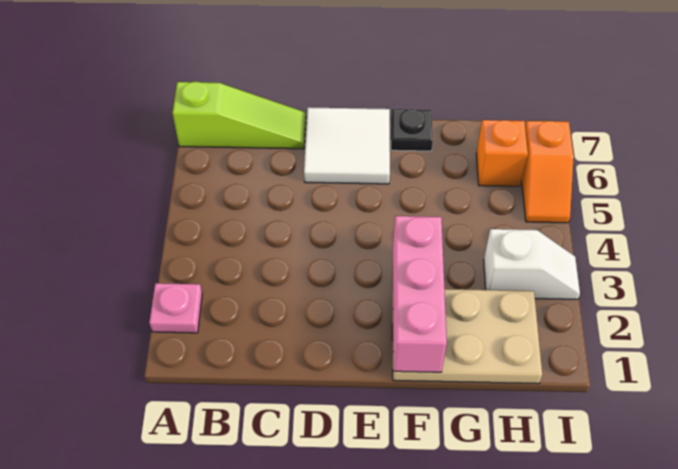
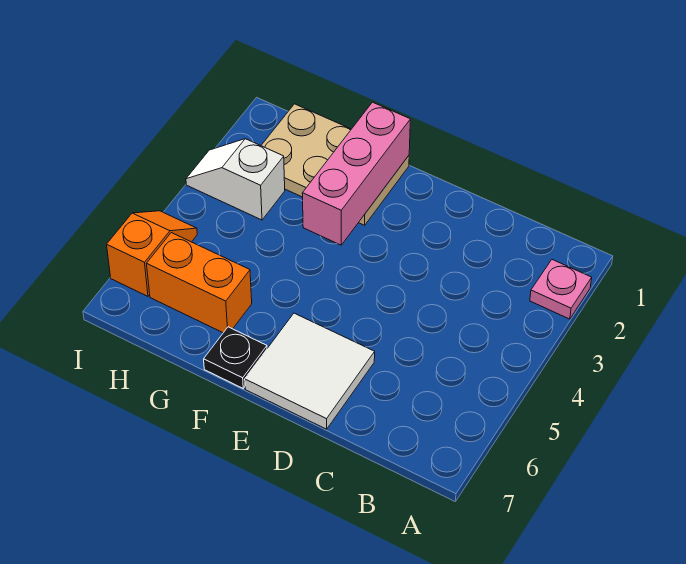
lime 1x3 slope [172,82,306,149] -> none
orange 1x1 brick [476,120,528,186] -> orange 1x2 brick [147,233,252,333]

